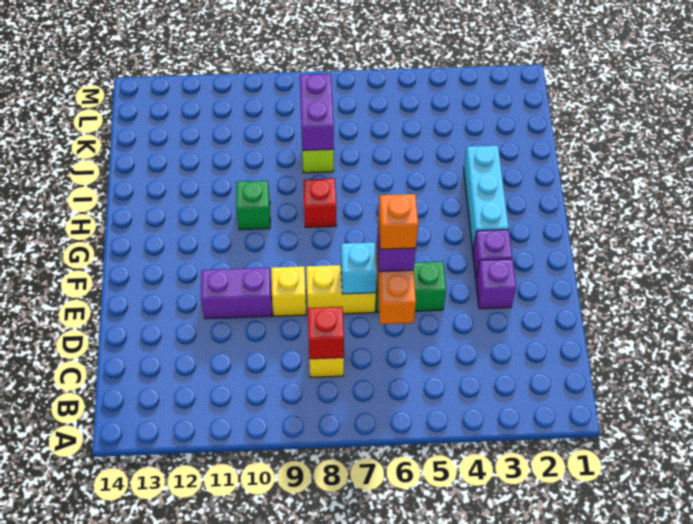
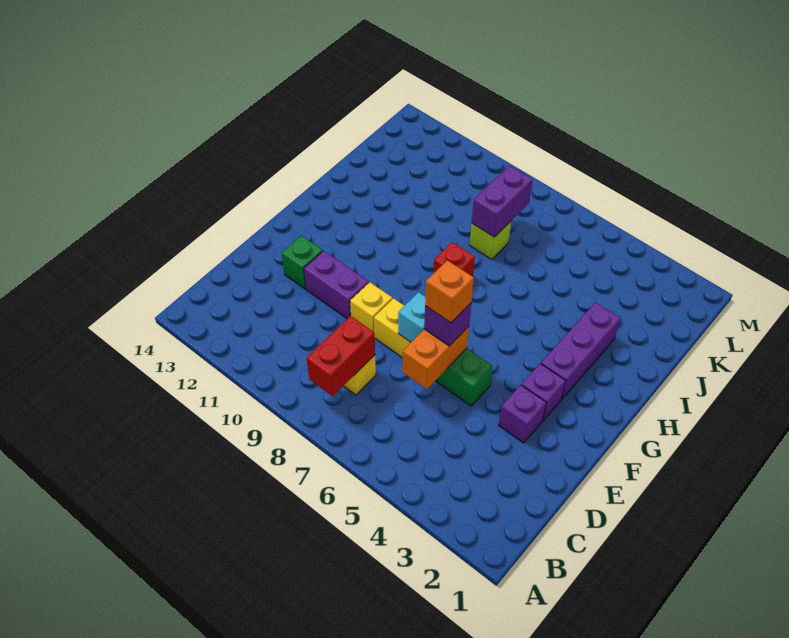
red 1x1 brick [308,307,344,359] -> red 1x2 brick [307,316,375,396]
cyan 1x3 brick [464,146,509,249] -> purple 1x3 brick [541,302,621,399]
green 1x1 brick [236,181,270,230] -> green 1x1 brick moved to [282,236,323,289]

